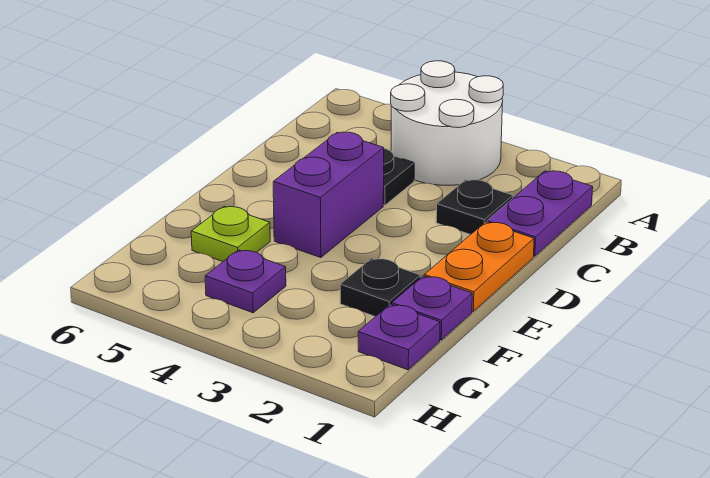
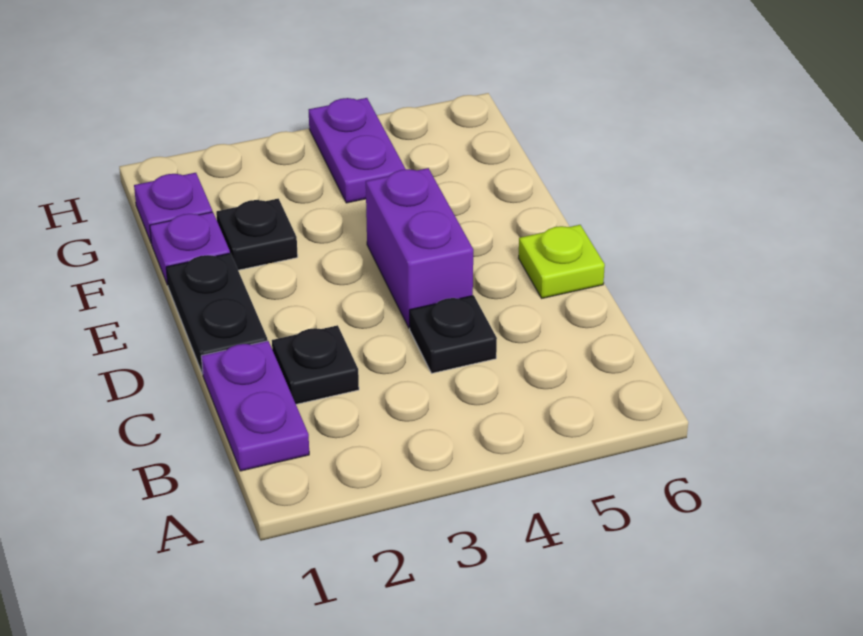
white 2x2 round brick [391,61,503,185] -> none
orange 1x2 plate [424,222,534,311] -> black 1x2 plate [166,253,268,374]
lime 1x1 plate [191,206,270,261] -> lime 1x1 plate moved to [519,225,605,298]
purple 1x1 plate [205,250,286,313] -> purple 1x2 plate [309,98,405,203]

